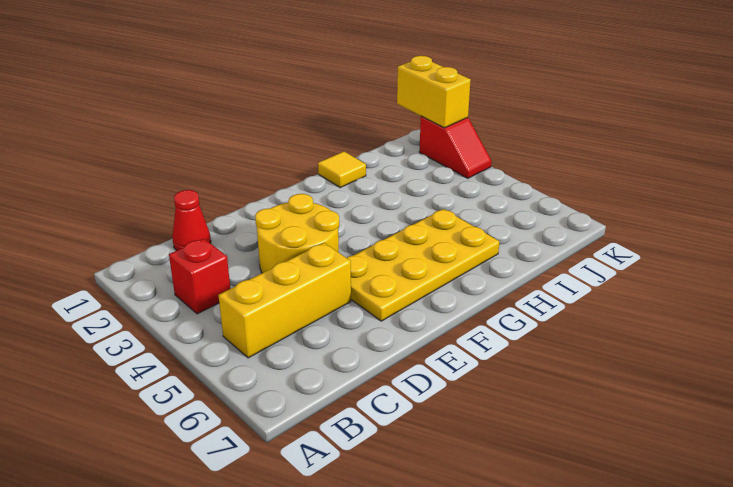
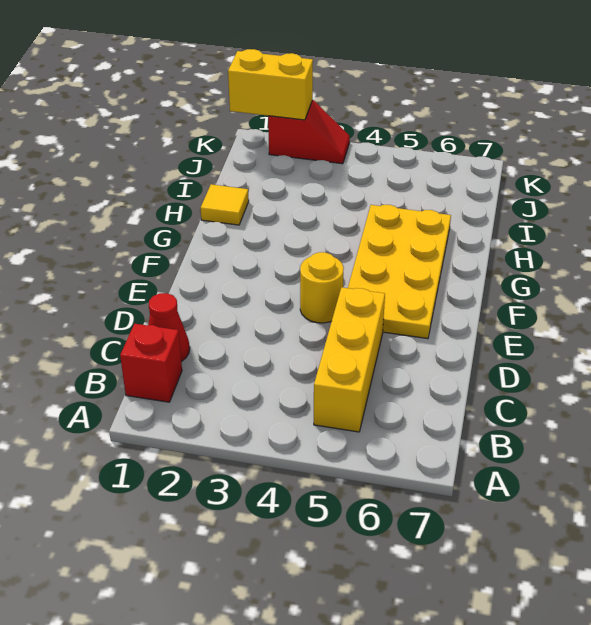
red 1x1 brick [169,238,230,314] -> red 1x1 brick moved to [120,324,182,402]
yellow 2x2 round brick [255,194,339,273] -> yellow 1x1 round brick [300,252,344,323]

